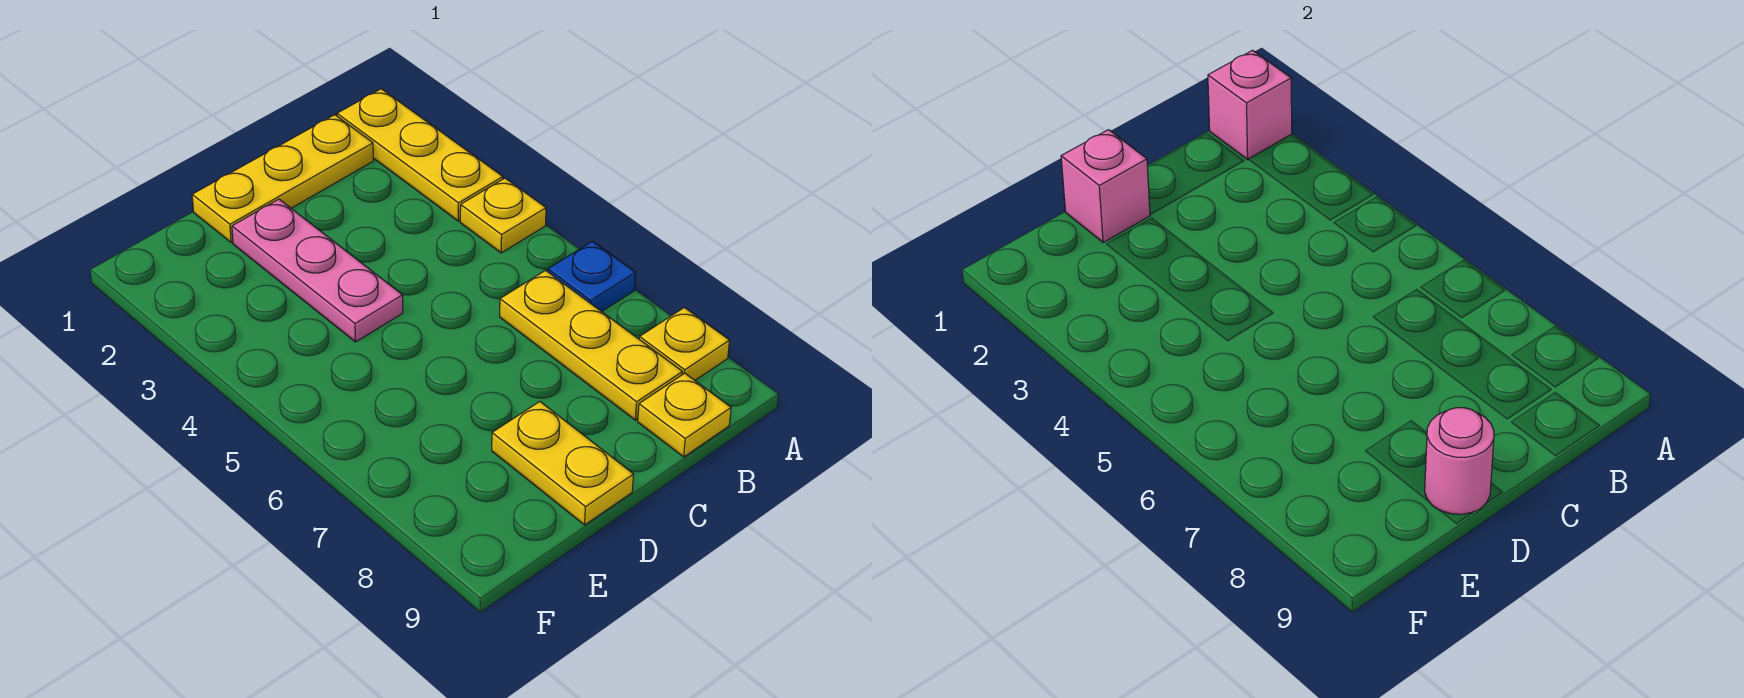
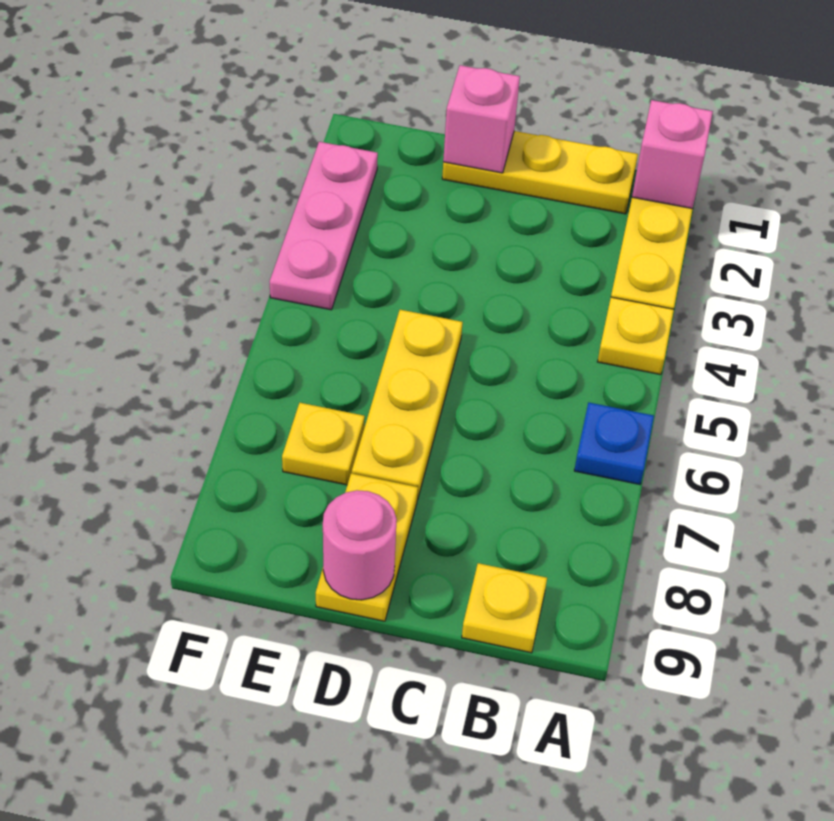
yellow 1x1 plate [639,307,730,380] -> yellow 1x1 plate moved to [282,403,365,485]
yellow 1x3 plate [500,270,682,420] -> yellow 1x3 plate moved to [352,310,463,500]
pink 1x3 plate [232,199,403,342] -> pink 1x3 plate moved to [270,142,378,310]

